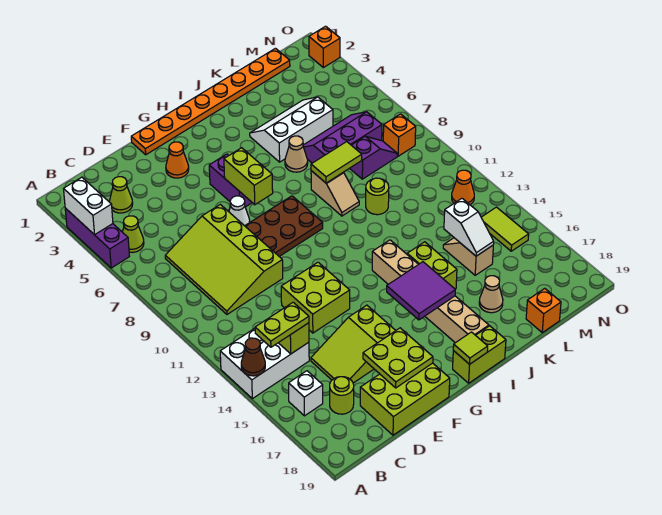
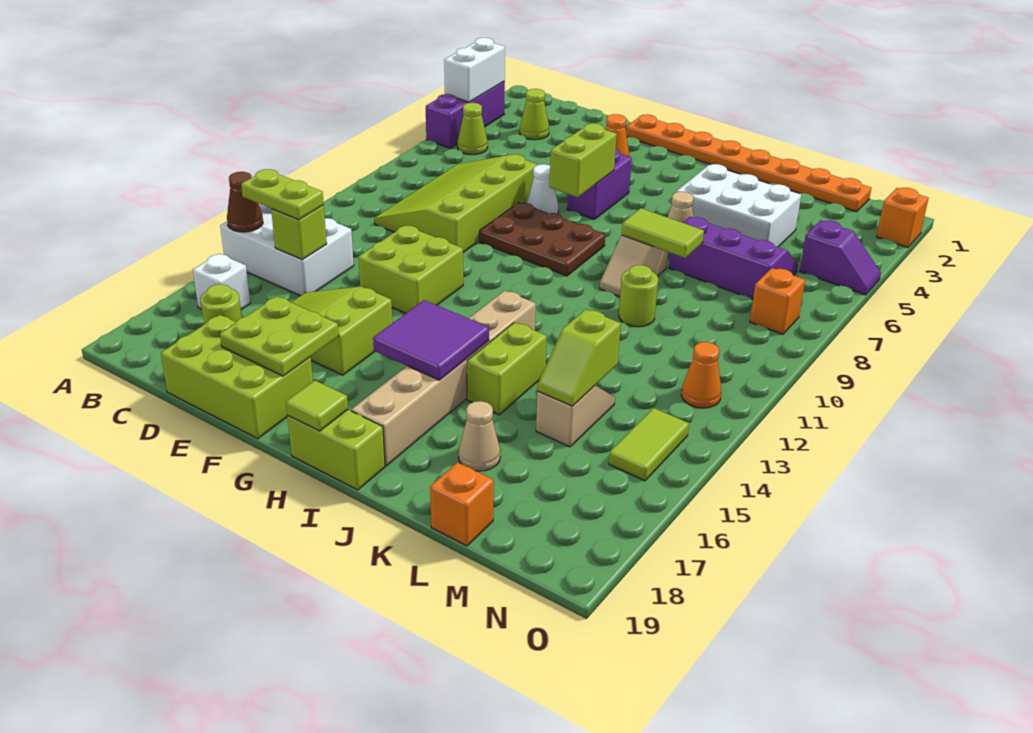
white 2x3 slope [250,97,333,162] -> white 2x3 brick [676,164,801,247]
purple 1x2 slope [350,136,397,179] -> purple 1x2 slope moved to [800,220,881,295]
white 1x2 slope [444,199,494,256] -> lime 1x2 slope [537,309,621,406]

